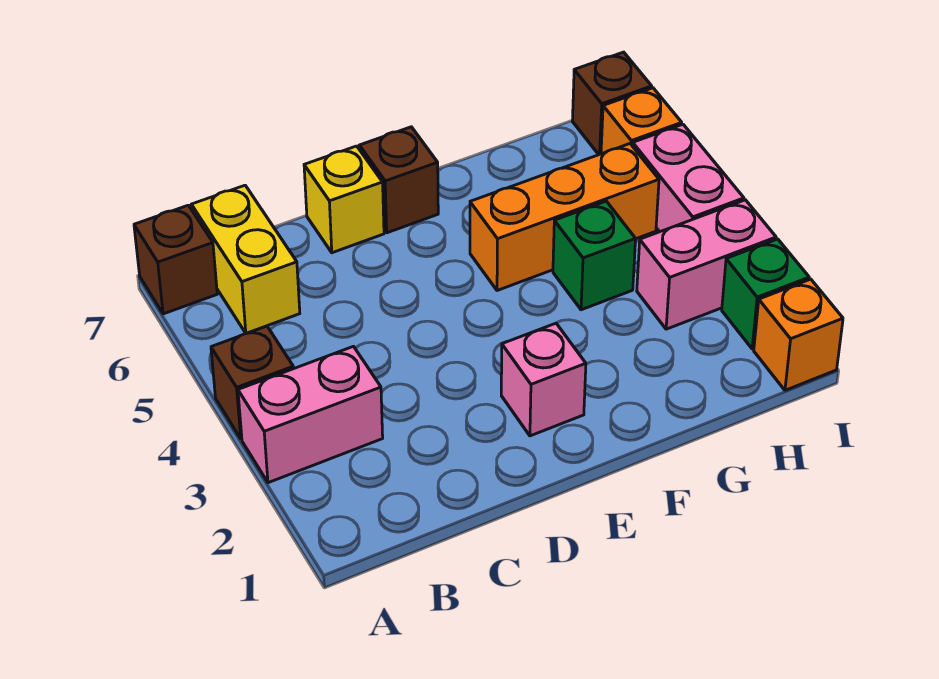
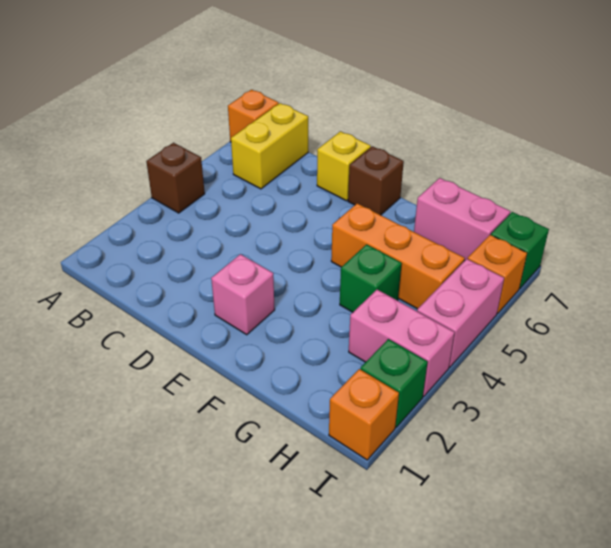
pink 1x2 brick [238,346,383,483] -> pink 1x2 brick moved to [414,178,510,261]
brown 1x1 brick [134,205,217,314] -> orange 1x1 brick [228,90,279,142]
brown 1x1 brick [572,52,652,155] -> green 1x1 brick [491,212,549,289]

